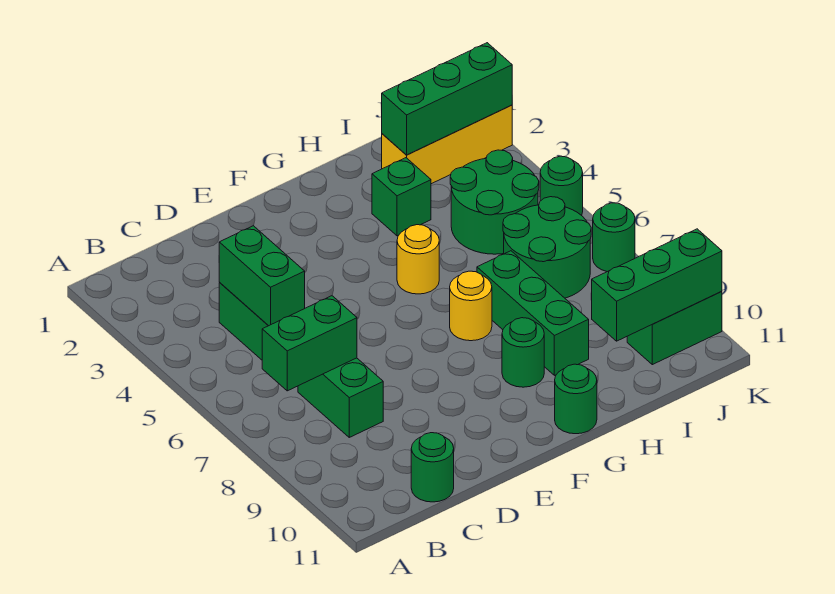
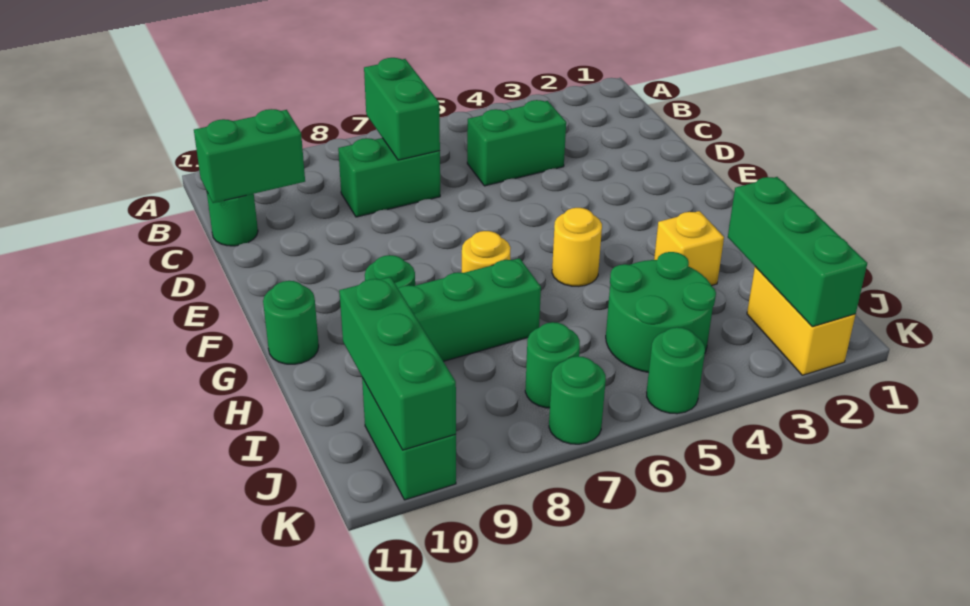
green 1x2 brick [219,226,305,326] -> green 1x2 brick moved to [194,109,305,203]
green 1x1 brick [372,158,431,236] -> yellow 1x1 brick [654,211,724,286]
yellow 1x3 brick [382,105,512,184] -> yellow 1x2 brick [747,267,856,375]
green 2x2 round brick [503,197,591,298] -> green 1x1 round brick [525,322,580,408]

